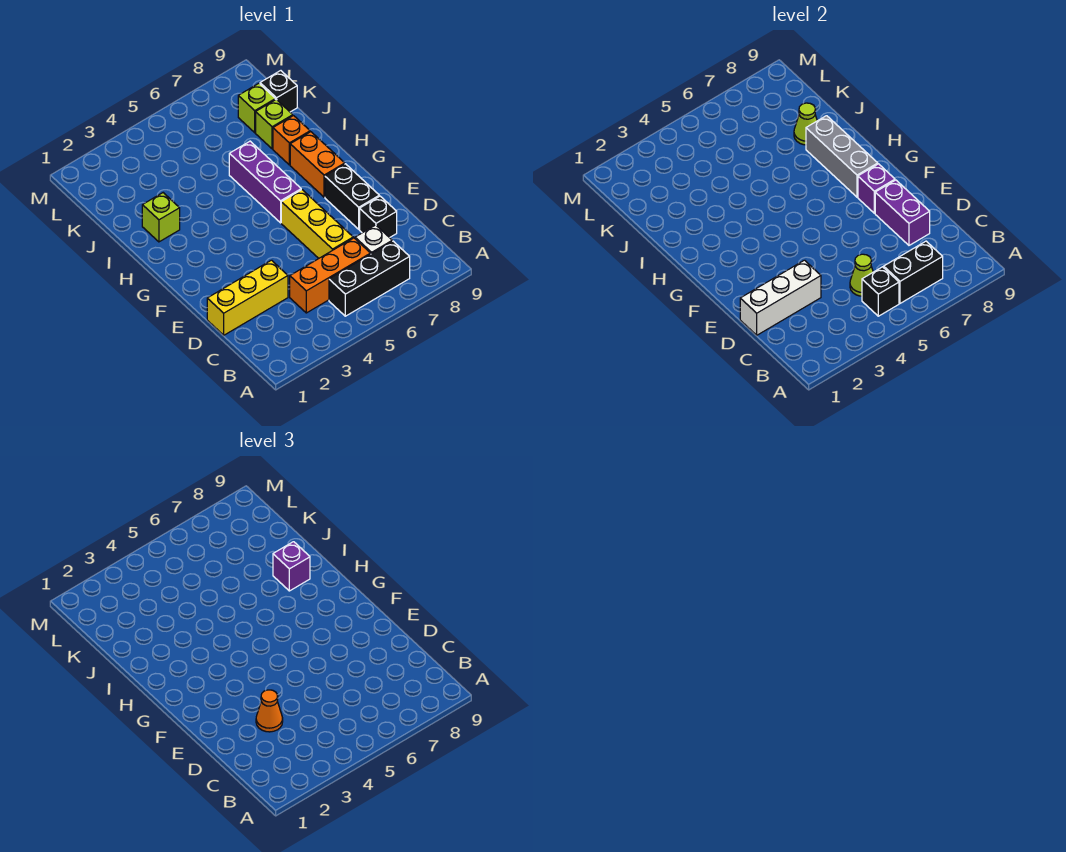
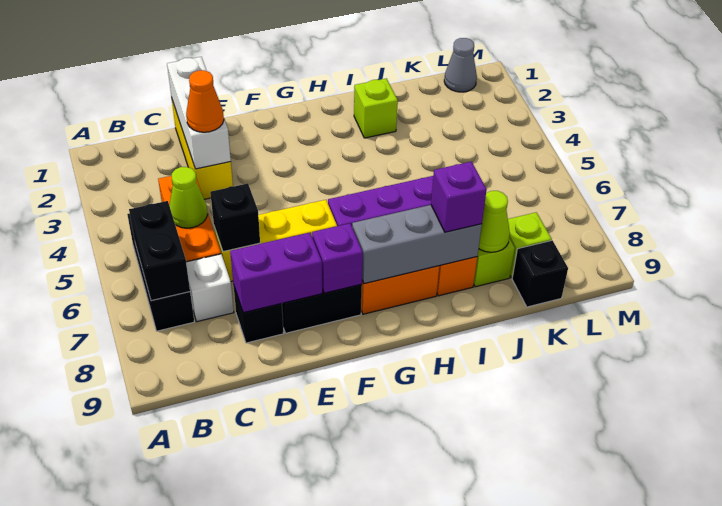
black 1x1 brick [862,267,899,316] -> black 1x1 brick moved to [210,183,260,252]
none -> grey 1x1 cone [444,38,477,92]

